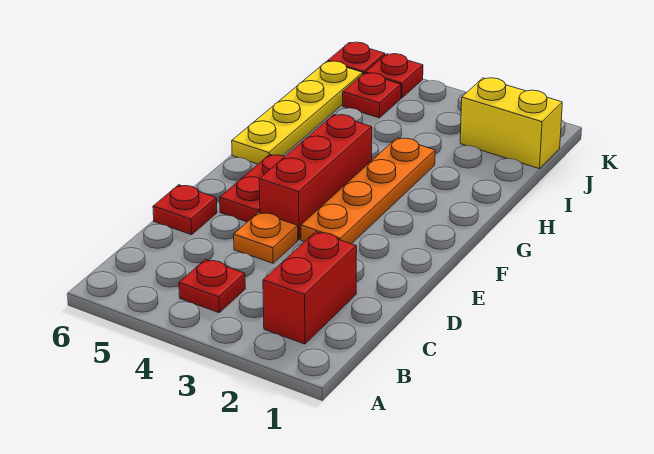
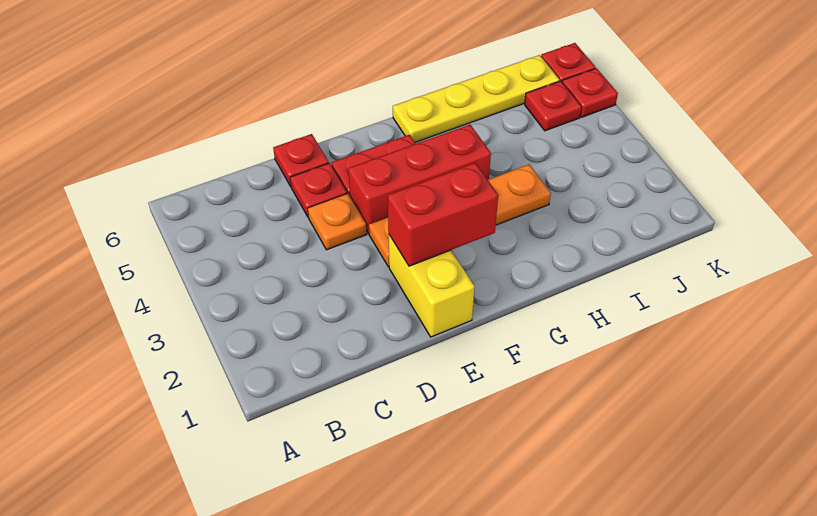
red 1x2 brick [263,232,357,344] -> red 1x2 brick moved to [388,163,498,266]
red 1x1 plate [179,259,245,313] -> red 1x1 plate moved to [290,163,347,218]
yellow 1x2 brick [460,78,562,169] -> yellow 1x2 brick moved to [389,235,475,337]

